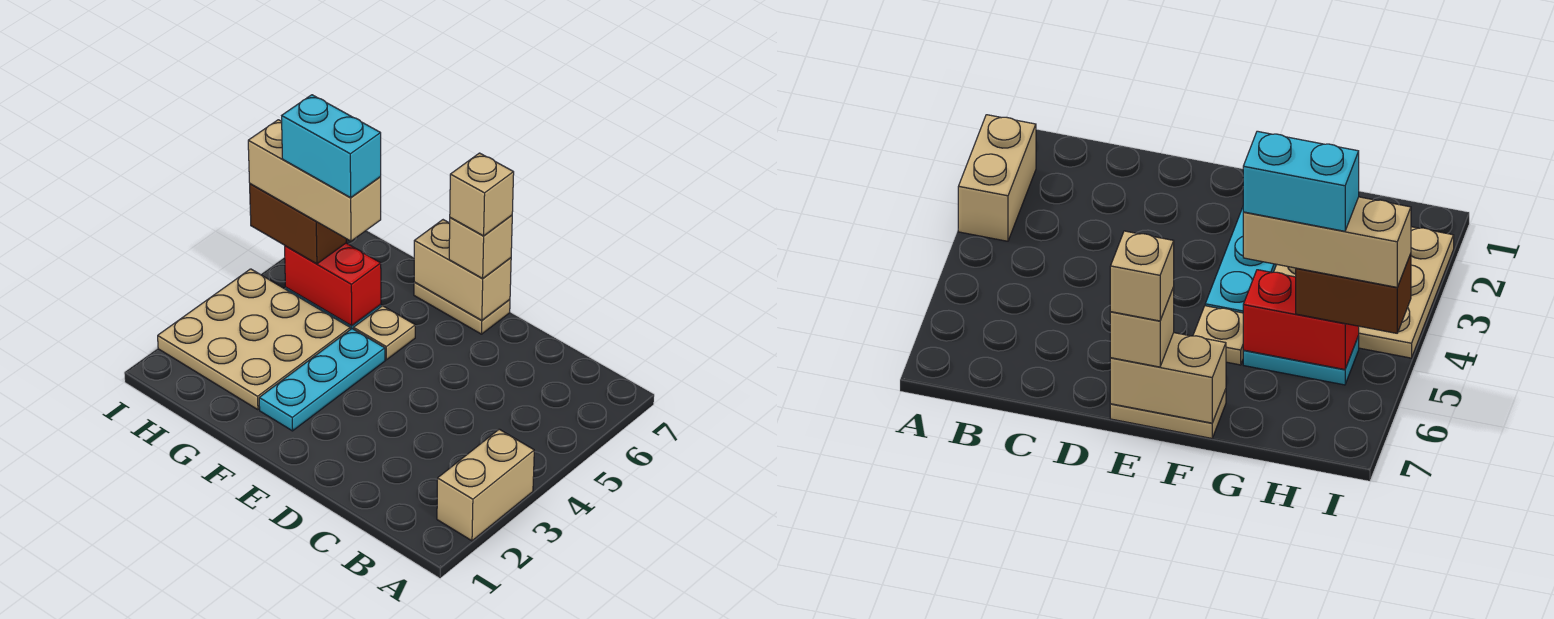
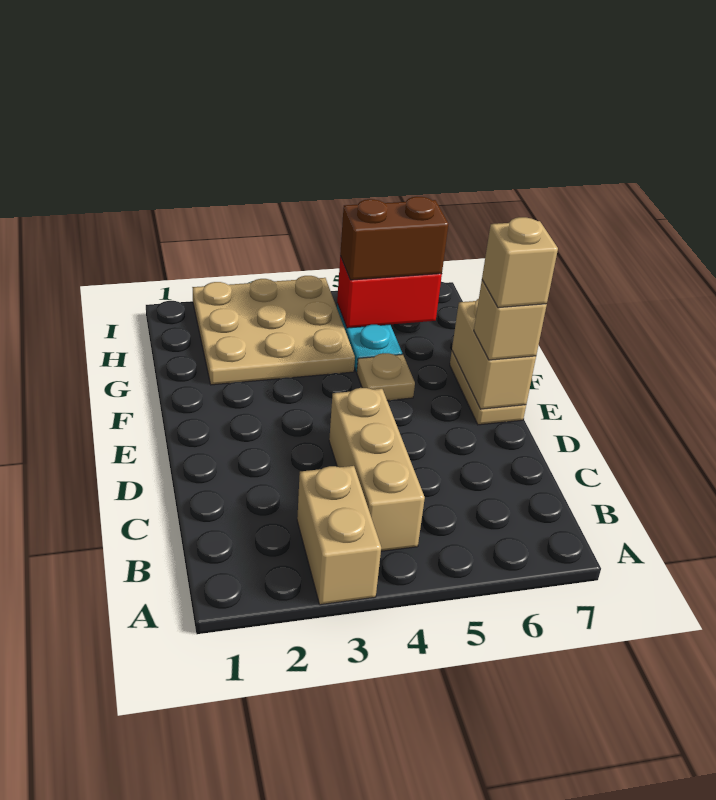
tan 1x2 brick [437,429,534,541] -> tan 1x2 brick turned to [297,466,381,605]
cyan 1x3 plate [259,329,385,431] -> none
red 1x2 brick [285,243,381,326] -> red 1x2 brick turned to [337,256,442,328]
tan 1x3 brick [248,120,381,241] -> tan 1x3 brick moved to [329,388,425,551]
cyan 1x2 brick [282,95,381,198] -> none
brown 1x2 brick [250,184,346,264] -> brown 1x2 brick turned to [340,197,448,280]

